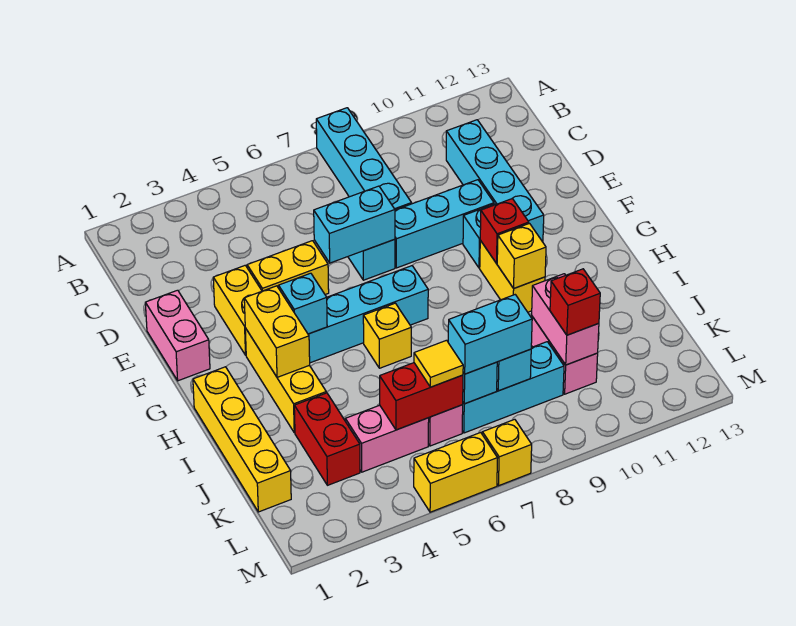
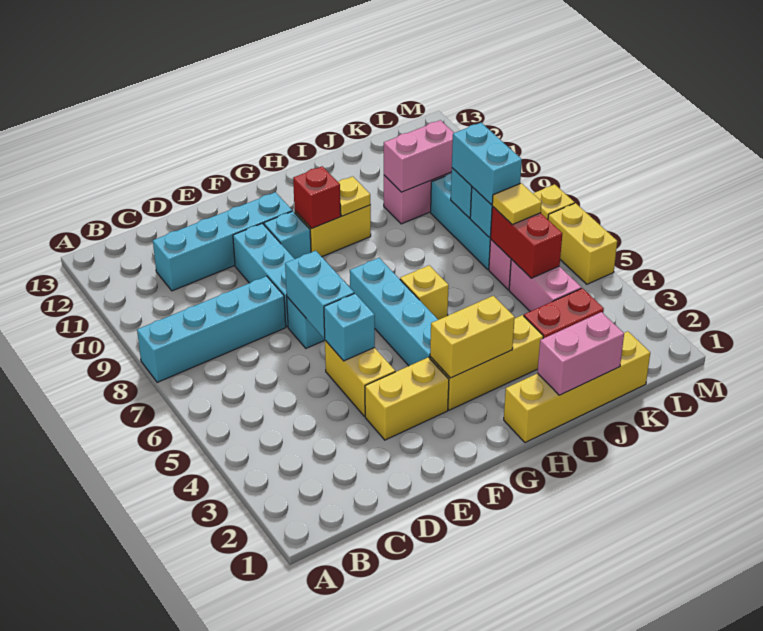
pink 1x2 brick [145,290,210,381] -> pink 1x2 brick moved to [537,312,624,395]
cyan 1x1 brick [279,273,327,334] -> cyan 1x1 brick moved to [324,293,375,361]
yellow 1x1 brick [497,223,546,288] -> yellow 1x1 plate [338,177,371,216]
red 1x1 brick [550,269,600,335] -> none

